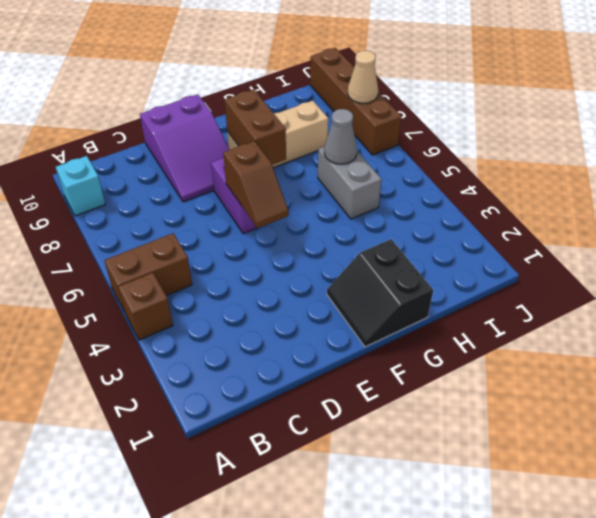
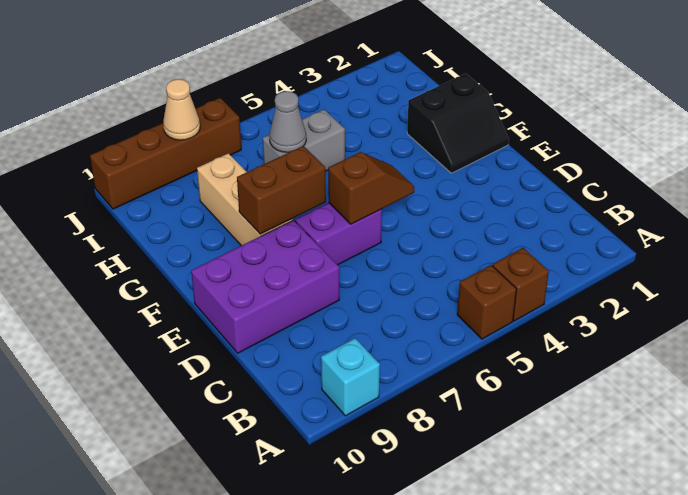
brown 1x2 brick [104,233,192,312] -> brown 1x1 brick [457,265,517,339]
purple 2x3 slope [140,94,229,202] -> purple 2x3 brick [191,220,339,353]

